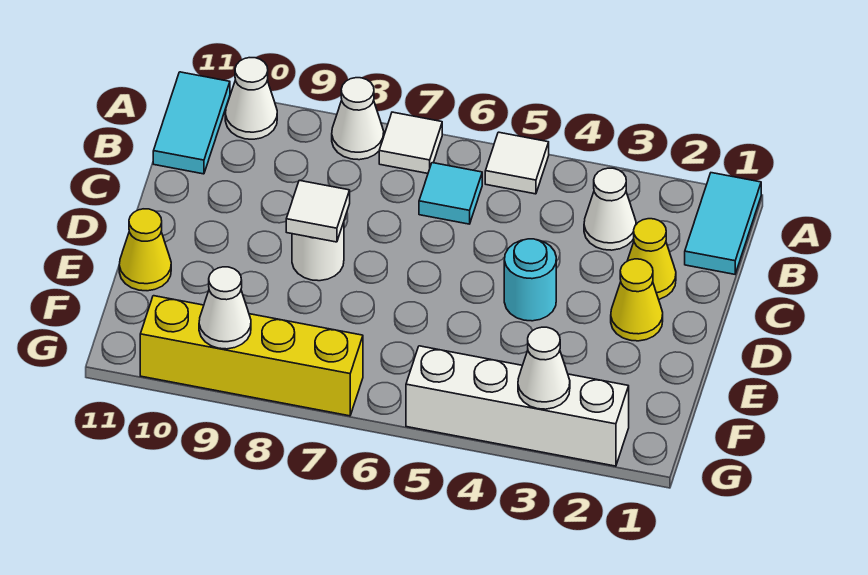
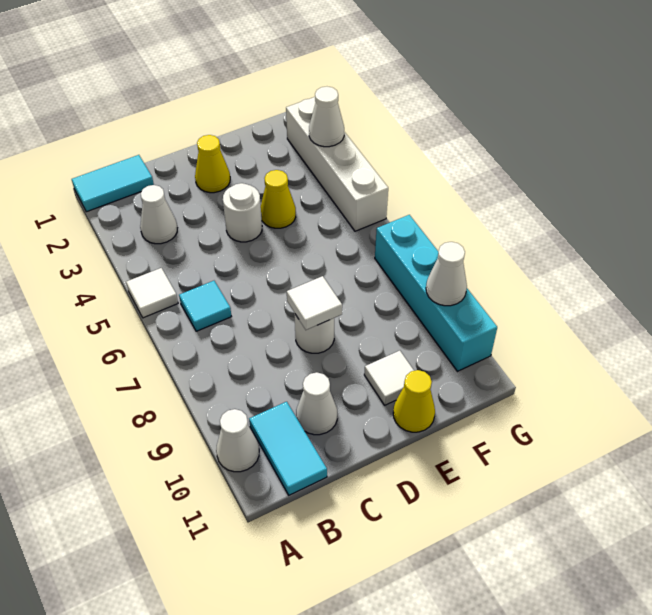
white 1x1 tile [379,112,442,173] -> white 1x1 tile moved to [364,351,414,405]
white 1x1 cone [332,78,384,160] -> white 1x1 cone moved to [296,372,337,435]
cyan 1x2 tile [153,72,230,174] -> cyan 1x2 tile turned to [249,402,327,495]
yellow 1x1 cone [627,219,676,299] -> yellow 1x1 cone moved to [261,170,296,228]
cyan 1x1 round brick [504,239,556,321] -> white 1x1 round brick [223,183,262,242]
yellow 1x4 brick [140,296,363,416] -> cyan 1x4 brick [375,215,497,371]

